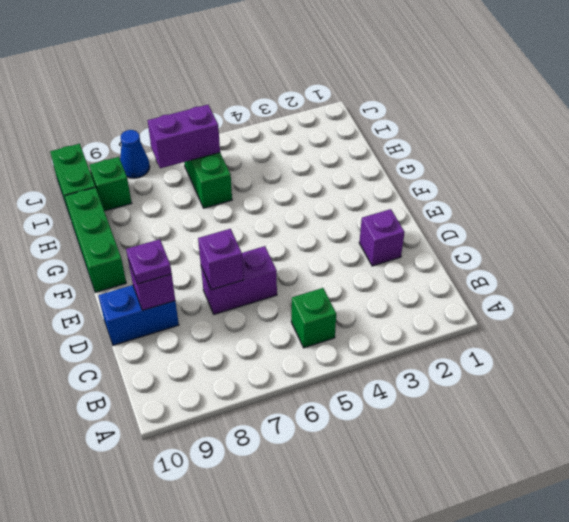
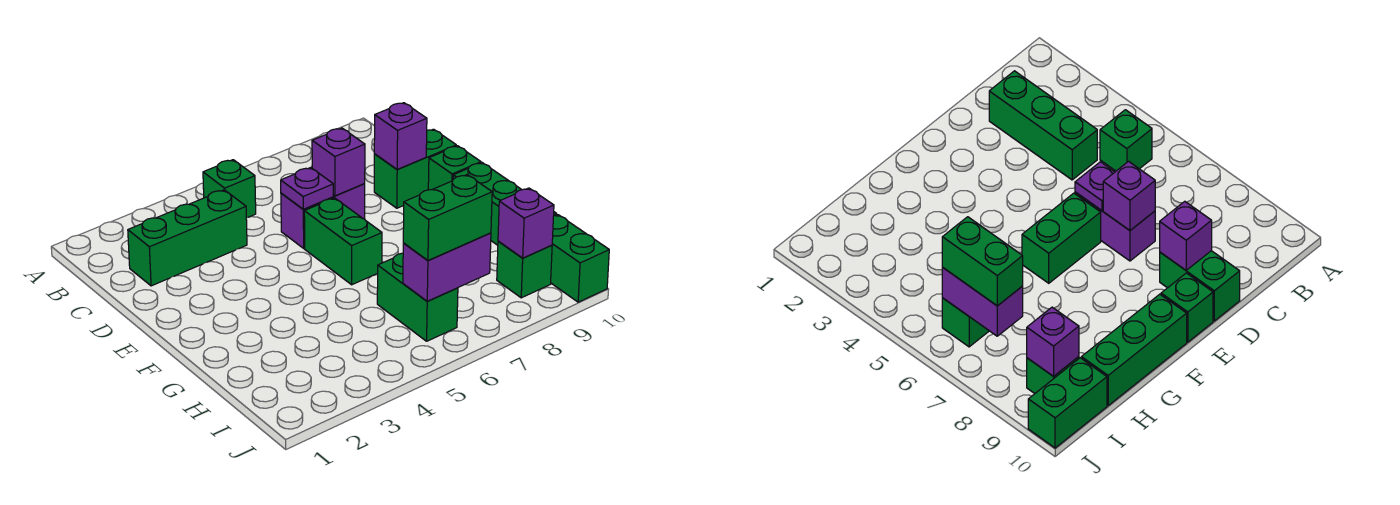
none -> green 1x3 brick [128,190,247,286]
purple 1x1 brick [359,209,405,266] -> purple 1x1 brick moved to [498,188,554,258]
blue 1x2 brick [98,285,179,345] -> green 1x2 brick [374,129,456,208]
purple 1x1 plate [126,239,172,284] -> purple 1x1 plate moved to [281,168,333,209]
none -> green 1x2 brick [304,198,382,285]
none -> green 1x1 brick [428,146,481,190]
none -> green 1x2 brick [403,175,492,260]
blue 1x1 cone [120,130,150,178] -> none

